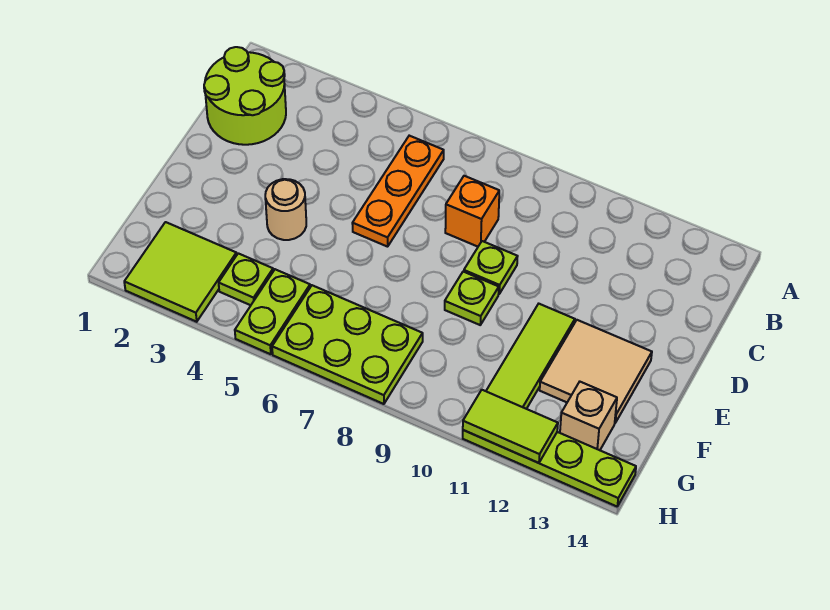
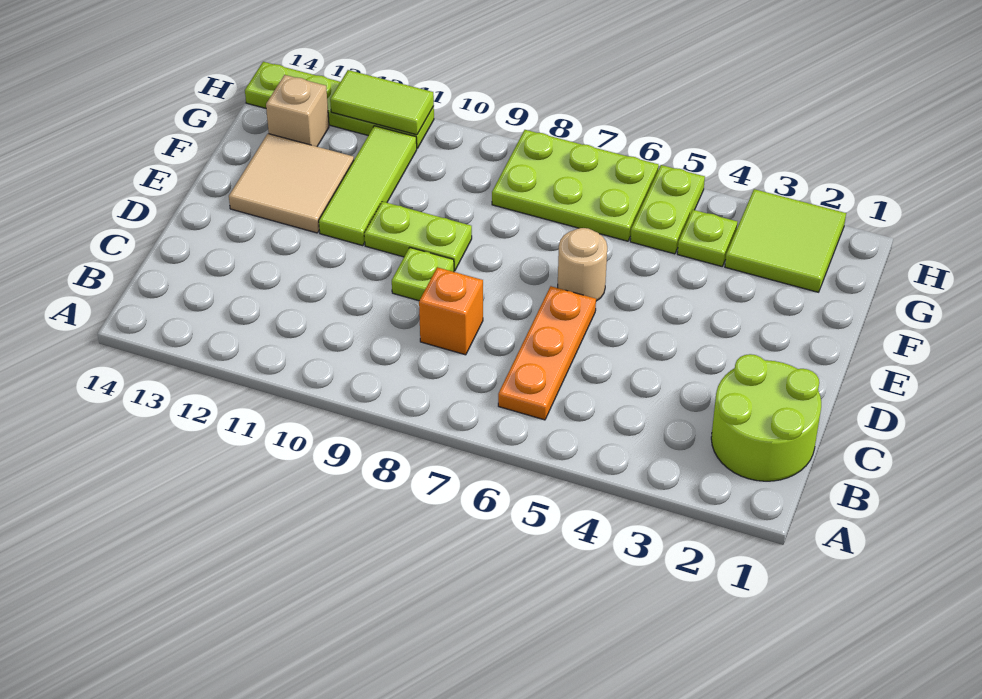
tan 1x1 round brick [265,179,306,240] -> tan 1x1 round brick moved to [558,228,607,301]
lime 1x1 plate [445,272,499,325] -> lime 1x2 plate [364,201,472,271]

